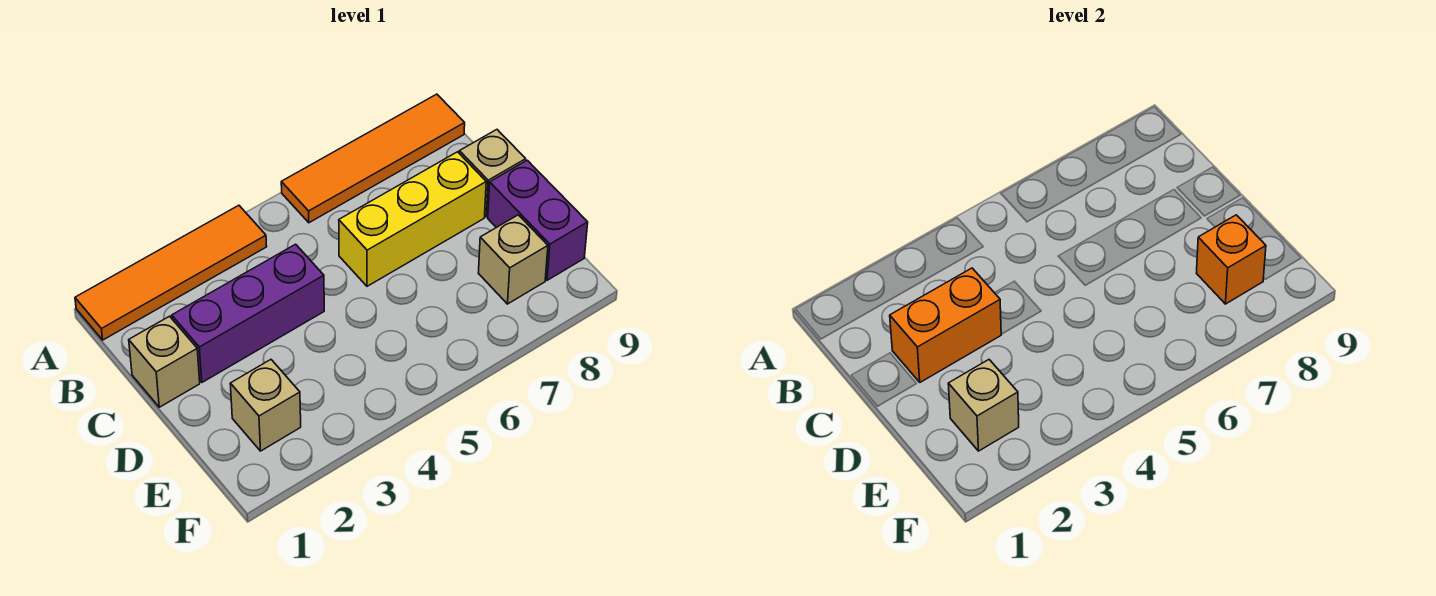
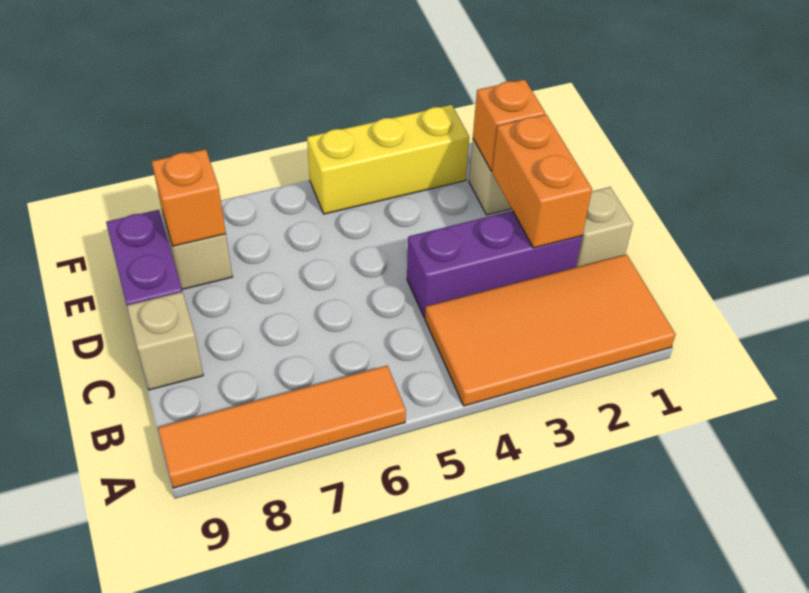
orange 1x4 tile [75,205,267,340] -> orange 2x4 tile [425,254,676,406]
orange 1x2 brick [890,268,1001,382] -> orange 1x2 brick turned to [492,115,592,248]
yellow 1x3 brick [339,152,486,286] -> yellow 1x3 brick moved to [307,105,469,214]
tan 1x1 brick [948,360,1019,451] -> orange 1x1 brick [473,79,545,171]

